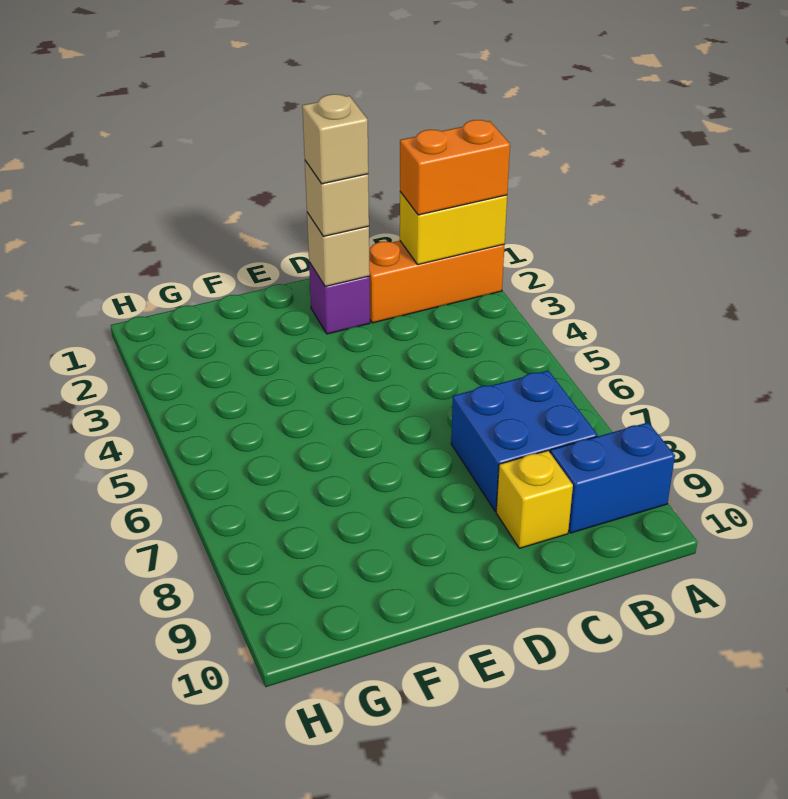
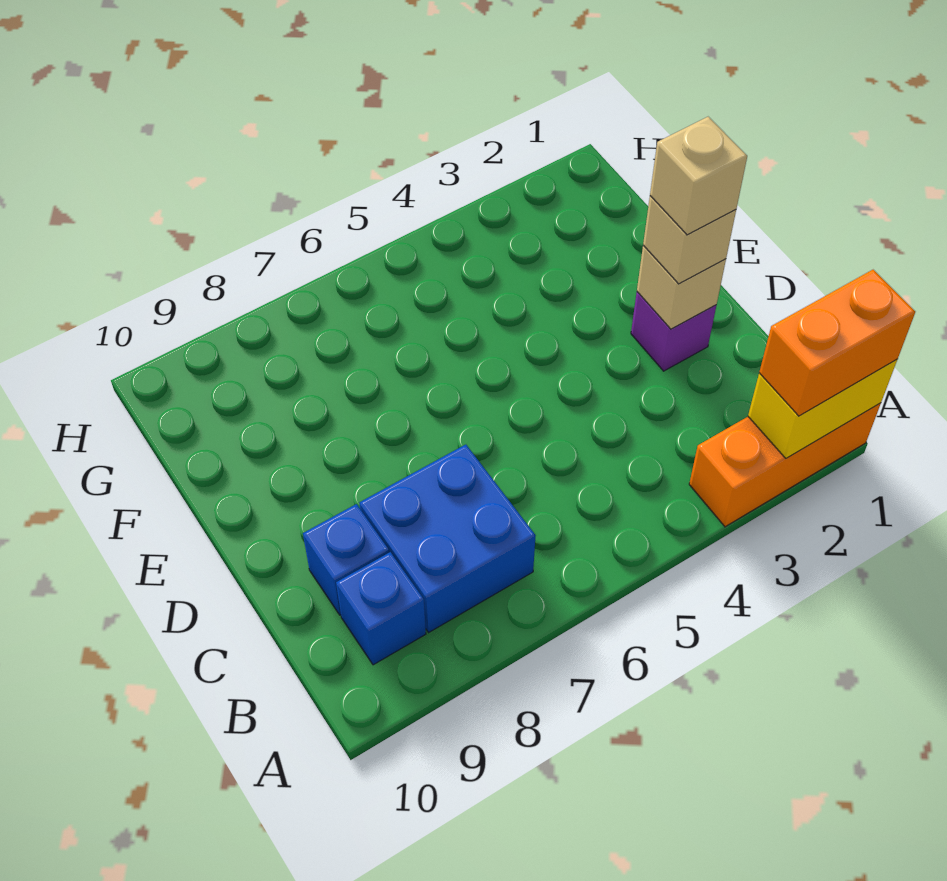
orange 1x3 brick [369,241,504,323] -> orange 1x3 brick turned to [689,403,881,527]
yellow 1x2 brick [400,192,507,265] -> yellow 1x2 brick turned to [748,359,897,458]
orange 1x2 brick [400,120,510,215] -> orange 1x2 brick turned to [759,270,915,416]
blue 1x2 brick [550,423,675,533] -> blue 1x1 brick [336,552,426,665]
yellow 1x1 brick [496,451,573,548] -> blue 1x1 brick [303,504,389,615]

